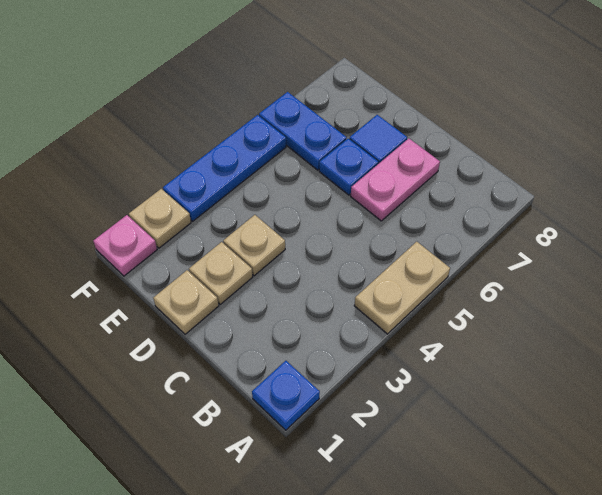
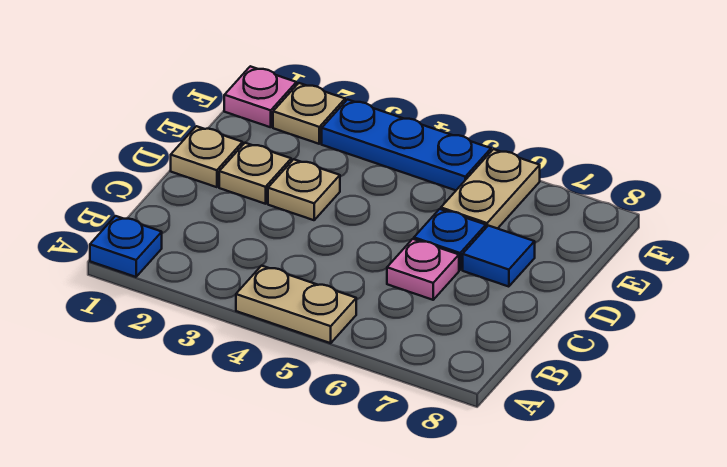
pink 1x2 plate [351,138,440,221] -> pink 1x1 plate [387,239,459,300]
blue 1x2 plate [259,92,347,170] -> tan 1x2 plate [441,149,540,229]

